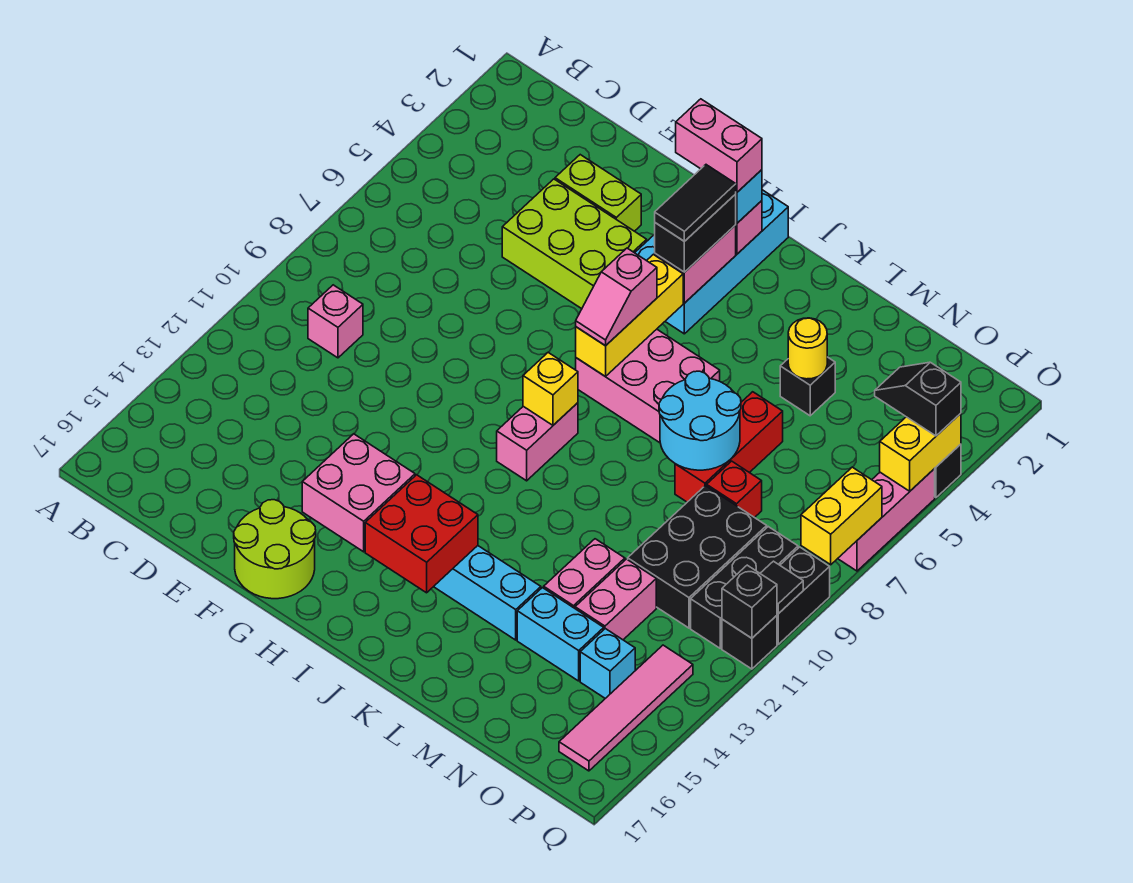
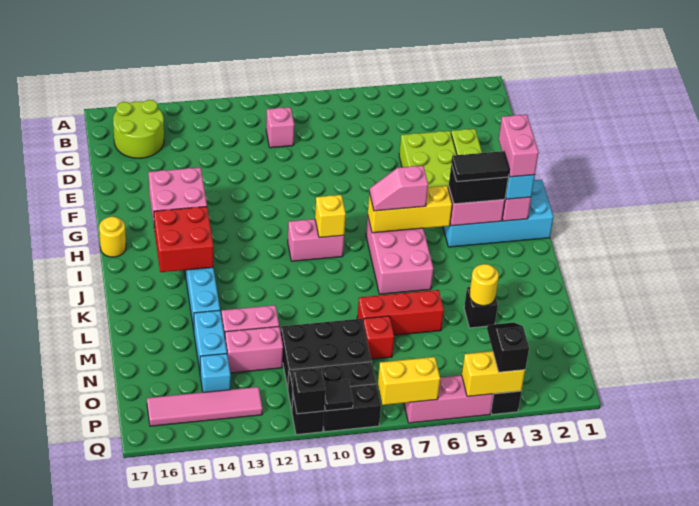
lime 2x2 round brick [234,500,316,599] -> lime 2x2 round brick moved to [113,100,164,158]
none -> yellow 1x1 round brick [99,217,126,257]
cyan 2x2 round brick [659,371,741,470] -> none

